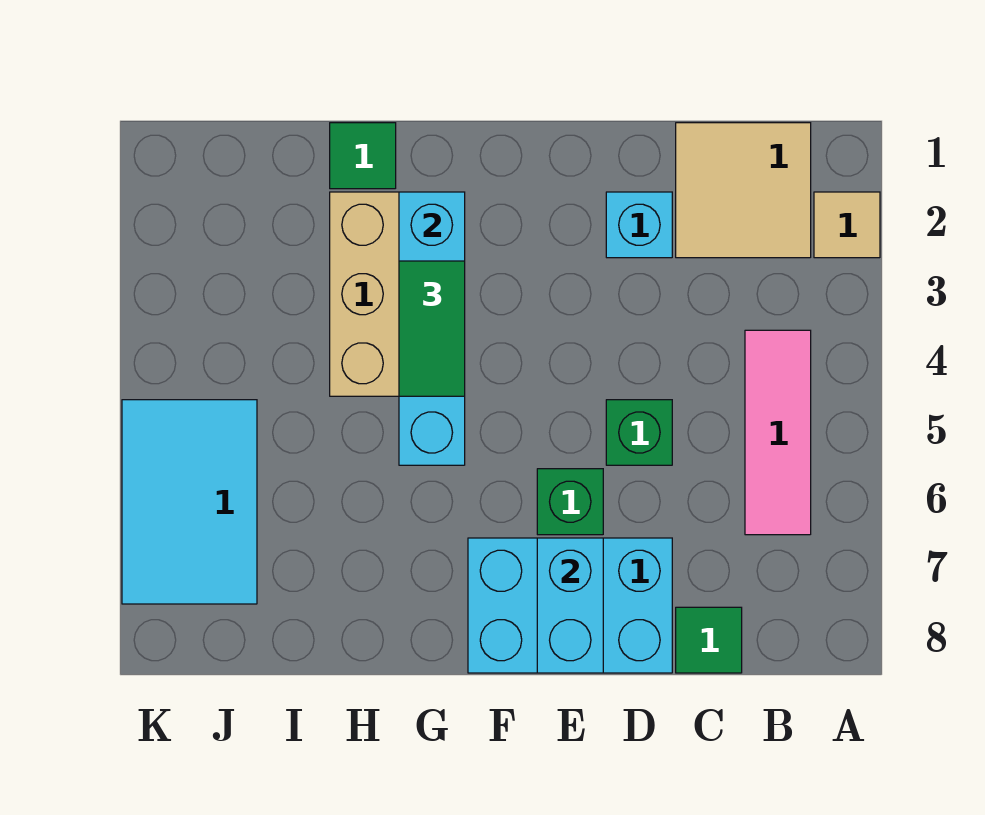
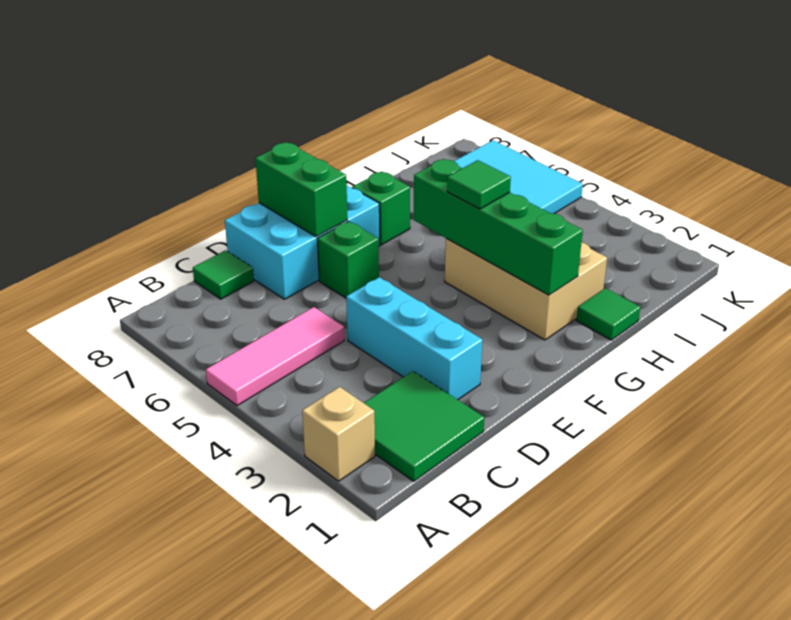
tan 1x1 tile [814,192,880,258] -> tan 1x1 brick [302,387,375,481]
tan 2x2 tile [676,123,811,258] -> green 2x2 tile [364,371,484,481]
pink 1x3 tile [745,330,811,535] -> pink 1x3 tile turned to [206,307,344,406]
cyan 1x1 brick [606,192,672,258] -> cyan 1x3 brick [346,277,482,400]
green 1x1 brick [606,400,672,465] -> green 1x1 brick moved to [352,171,410,245]
cyan 1x2 brick [537,538,603,673] -> green 1x2 brick [255,143,347,237]
cyan 1x4 brick [399,192,465,465] -> green 1x4 brick [414,159,583,295]
green 1x2 tile [399,261,465,396] -> green 1x1 tile [447,160,511,209]

